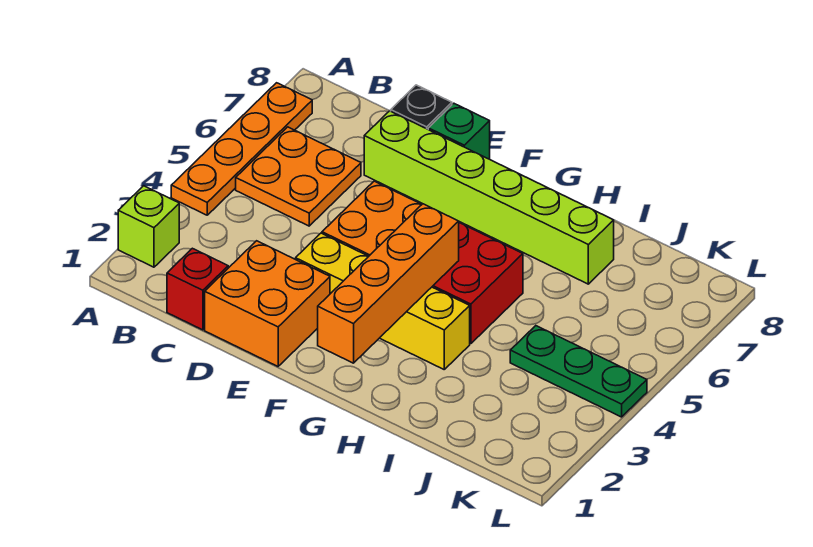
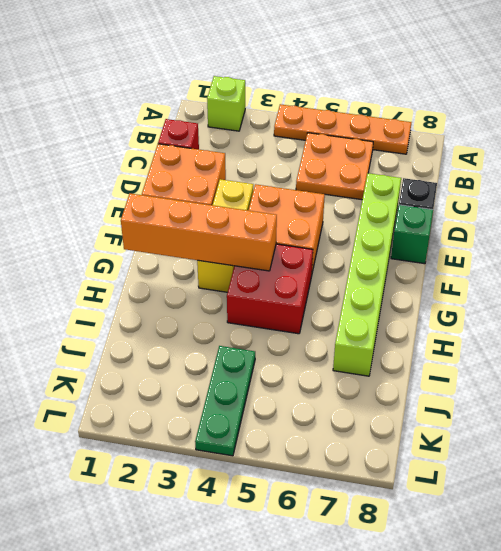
yellow 1x4 brick [296,233,470,369] -> yellow 1x3 brick [197,179,253,292]

